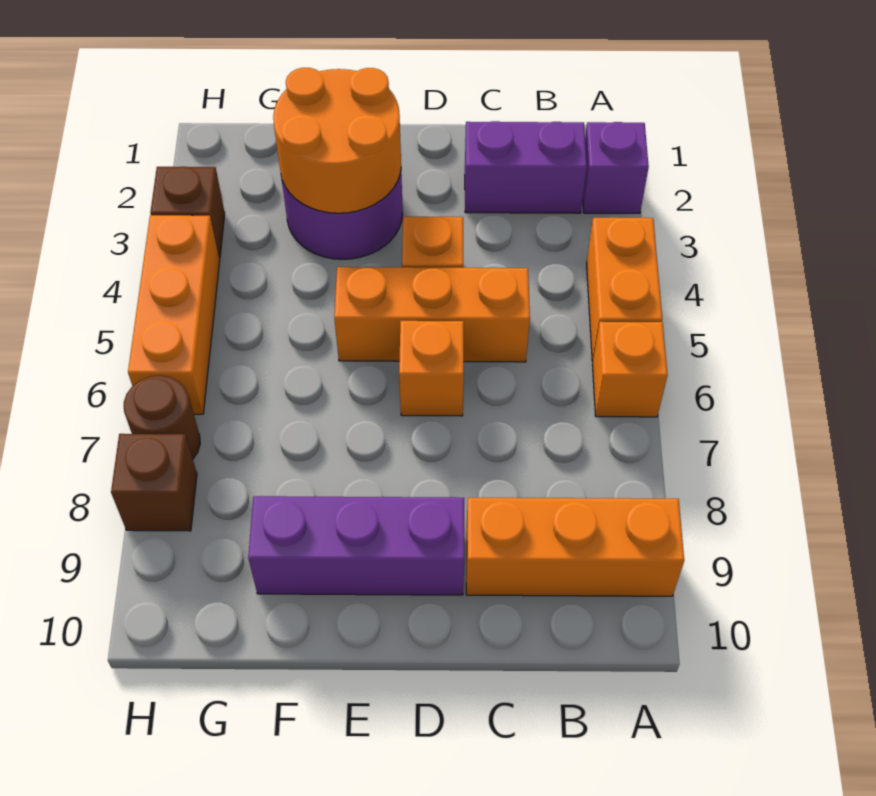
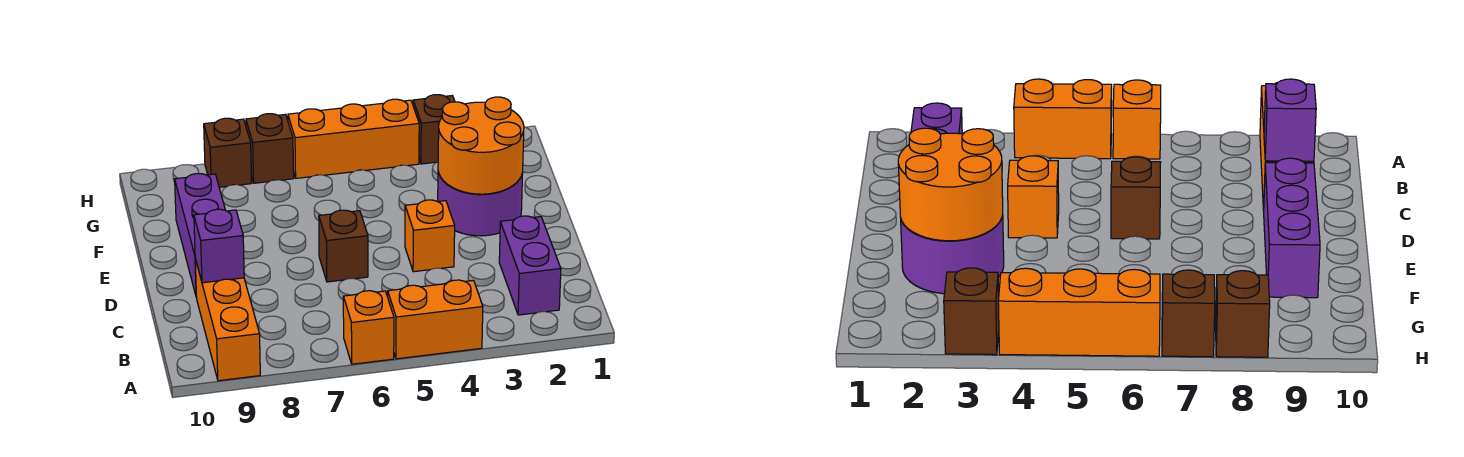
purple 1x1 brick [583,122,649,213] -> purple 1x1 brick moved to [194,209,244,283]
orange 1x3 brick [334,267,530,362] -> none
orange 1x1 brick [399,321,464,416] -> brown 1x1 brick [319,210,368,282]
brown 1x1 round brick [124,375,200,458] -> brown 1x1 brick [246,114,294,183]

